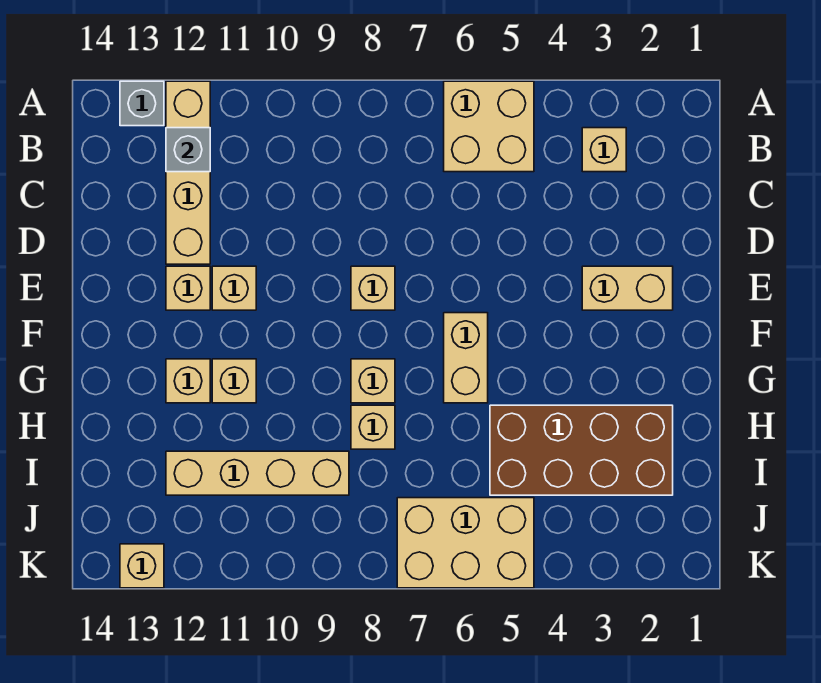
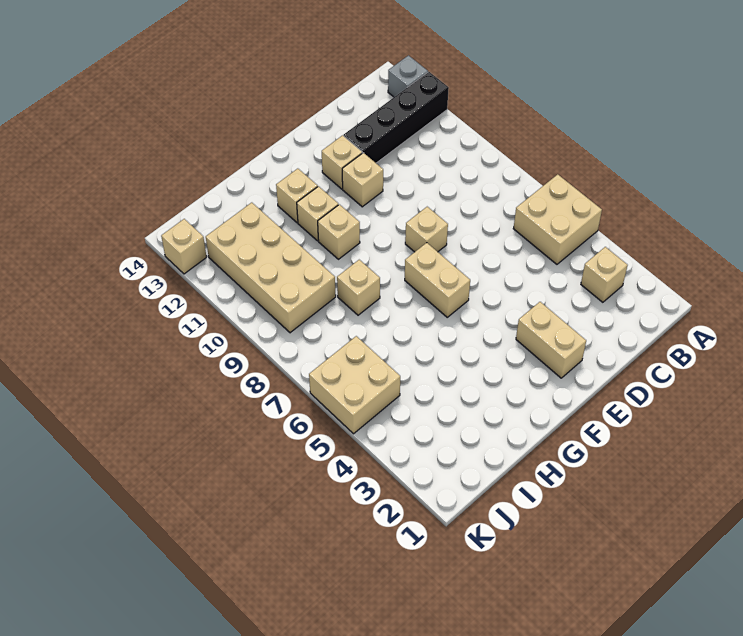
tan 1x4 brick [166,81,210,264] -> black 1x4 brick [344,72,449,163]
grey 1x1 brick [166,128,210,172] -> none
tan 1x2 brick [444,313,488,403] -> tan 1x2 brick turned to [405,243,470,317]
tan 1x1 brick [351,359,395,403] -> tan 1x1 brick moved to [318,205,360,259]
brown 2x4 brick [490,405,673,495] -> none
tan 1x4 brick [166,451,349,495] -> tan 2x4 brick [206,203,336,333]
tan 2x3 brick [397,498,534,588] -> tan 2x2 brick [309,336,400,434]

